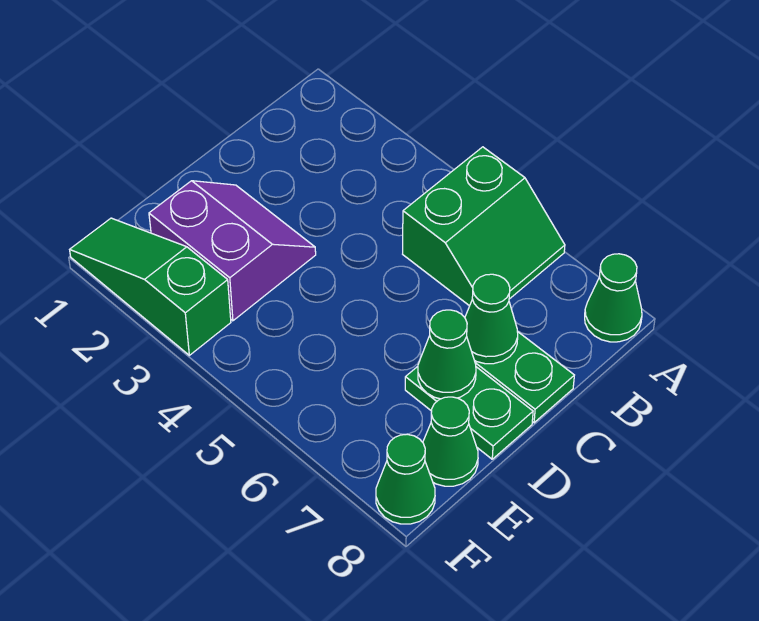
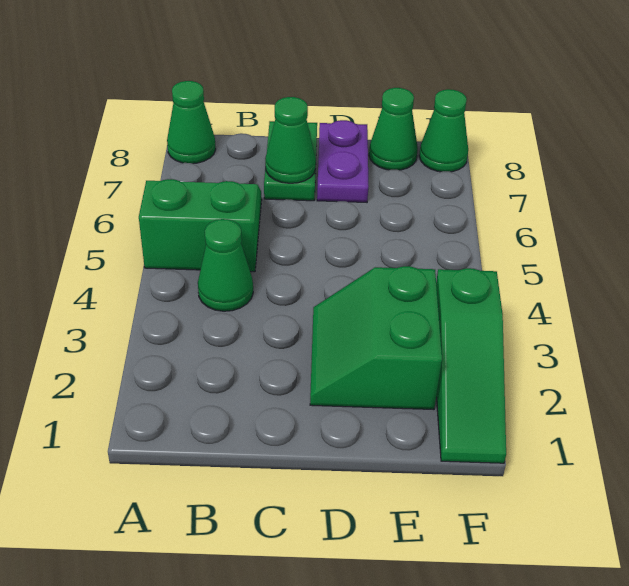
purple 2x2 slope [149,181,316,321] -> green 2x2 slope [310,266,442,410]
green 1x2 plate [405,367,533,459] -> purple 1x2 plate [317,120,369,202]
green 1x1 cone [418,310,476,399] -> green 1x1 cone moved to [198,219,253,311]

